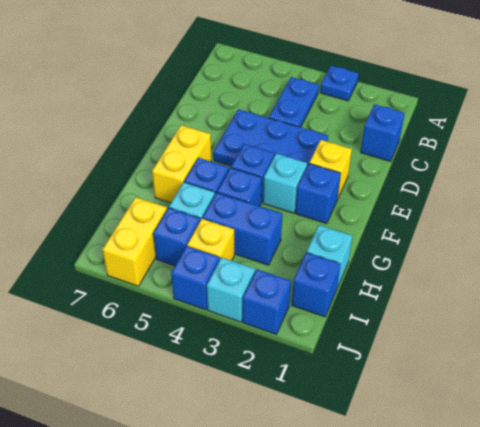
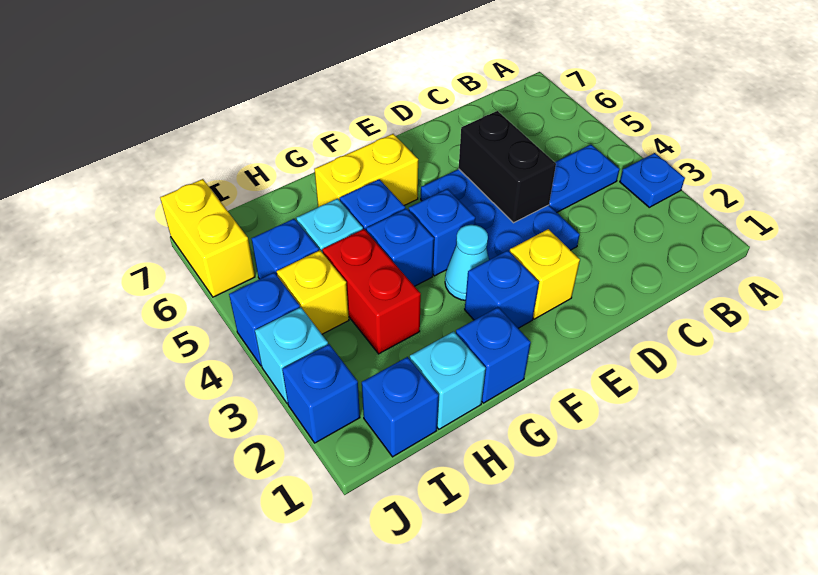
blue 1x1 brick [361,104,405,161] -> blue 1x1 brick moved to [456,307,531,403]
none -> black 1x2 brick [459,111,556,223]
cyan 1x1 brick [263,154,307,213] -> cyan 1x1 cone [445,225,489,300]
blue 1x2 brick [203,193,282,265] -> red 1x2 brick [322,229,421,354]
yellow 1x2 brick [102,197,167,286] -> yellow 1x2 brick turned to [160,179,255,297]

